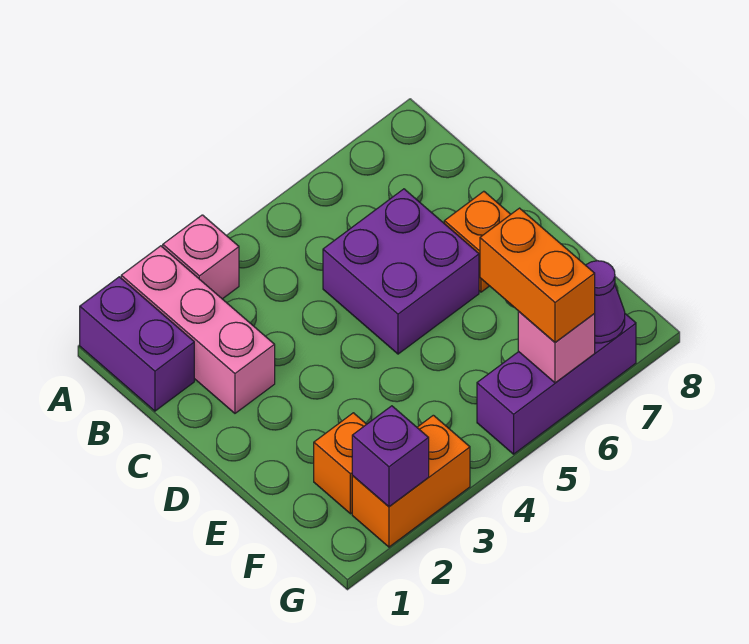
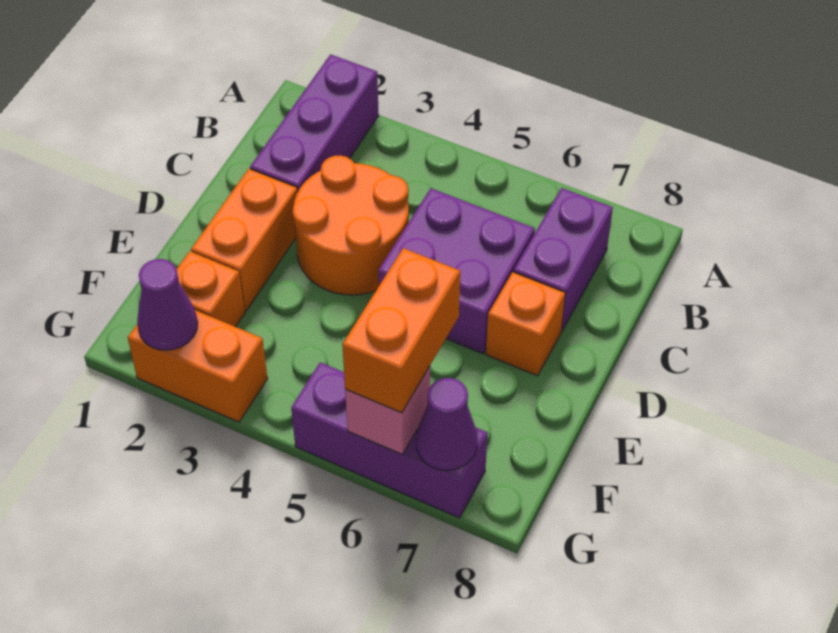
purple 1x2 brick [80,277,194,411] -> purple 1x2 brick moved to [514,188,613,332]
pink 1x3 brick [121,246,275,413] -> purple 1x3 brick [250,54,379,191]
pink 1x1 brick [163,215,239,299] -> none
none -> orange 2x2 round brick [293,155,409,295]
none -> orange 1x2 brick [191,169,298,311]
purple 1x1 brick [352,406,429,507] -> purple 1x1 cone [137,259,198,350]

